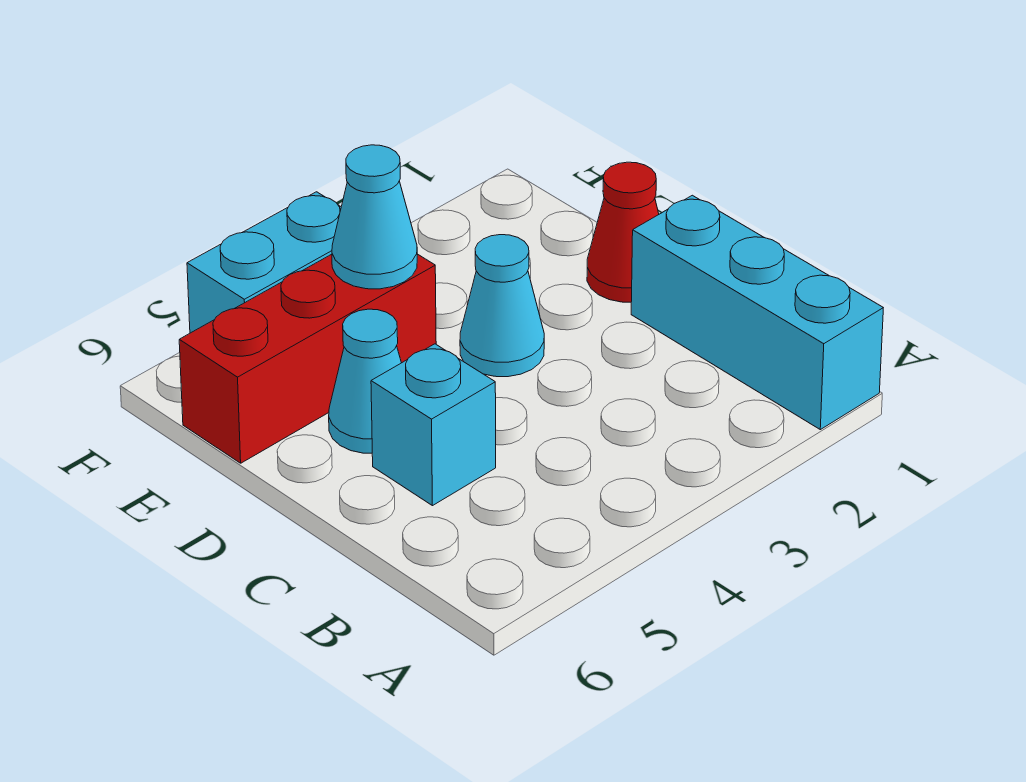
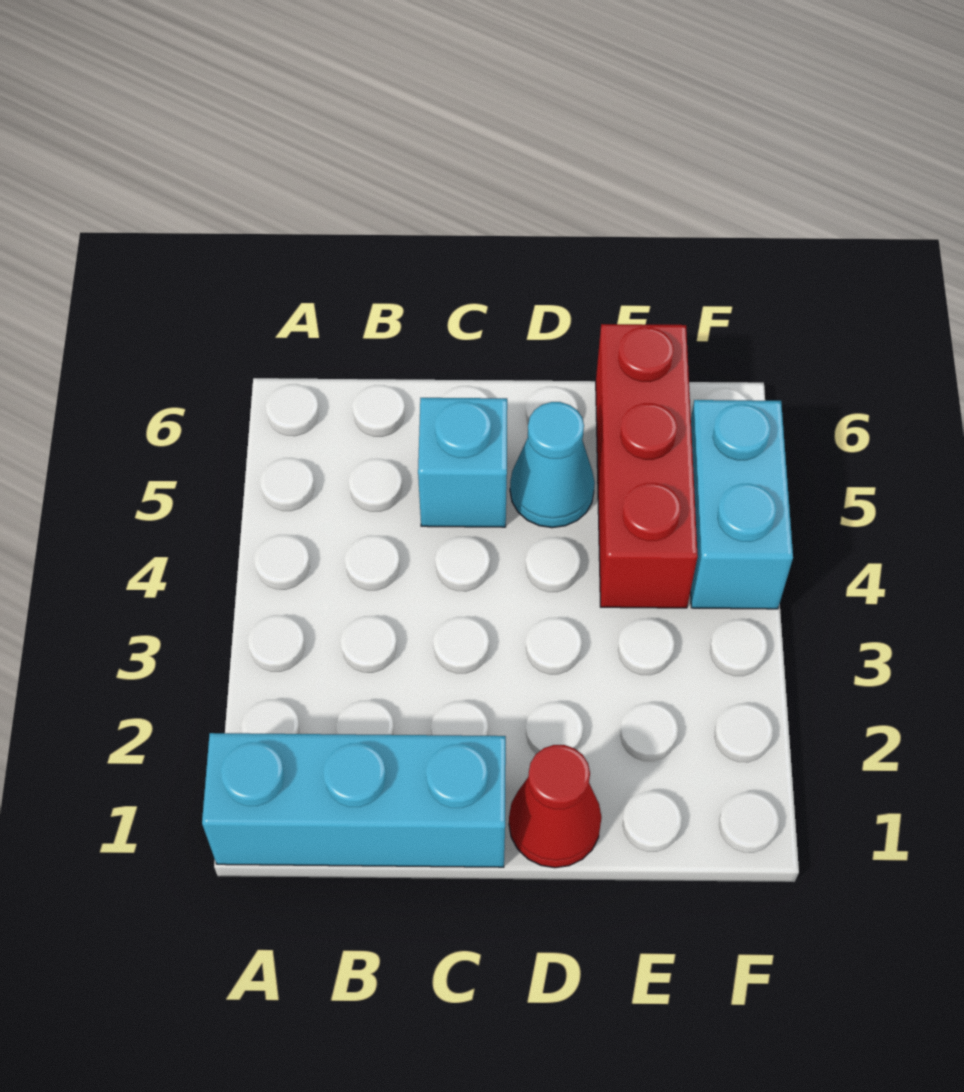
cyan 1x1 cone [460,235,544,377] -> none
cyan 1x1 cone [332,145,417,289] -> none

